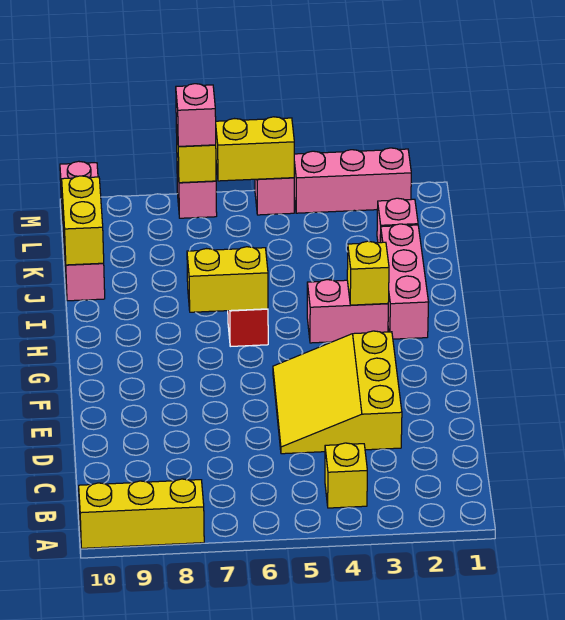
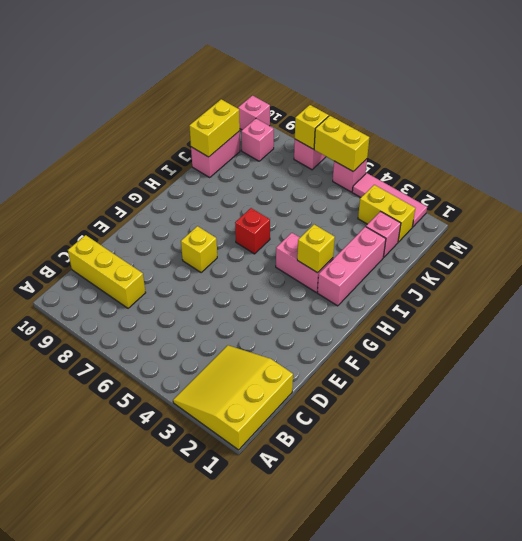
yellow 1x3 brick [79,479,204,548] -> yellow 1x3 brick moved to [68,235,146,308]
yellow 1x1 brick [325,443,367,508] -> yellow 1x1 brick moved to [181,226,217,272]
yellow 3x3 slope [273,331,402,454] -> yellow 3x3 slope moved to [173,345,293,450]
yellow 1x2 brick [187,247,268,312] -> yellow 1x2 brick moved to [358,185,415,242]
pink 1x3 brick [294,148,411,213] -> pink 1x3 tile [352,173,427,227]
pink 1x1 brick [176,84,216,146] -> pink 1x1 brick moved to [241,119,274,161]

